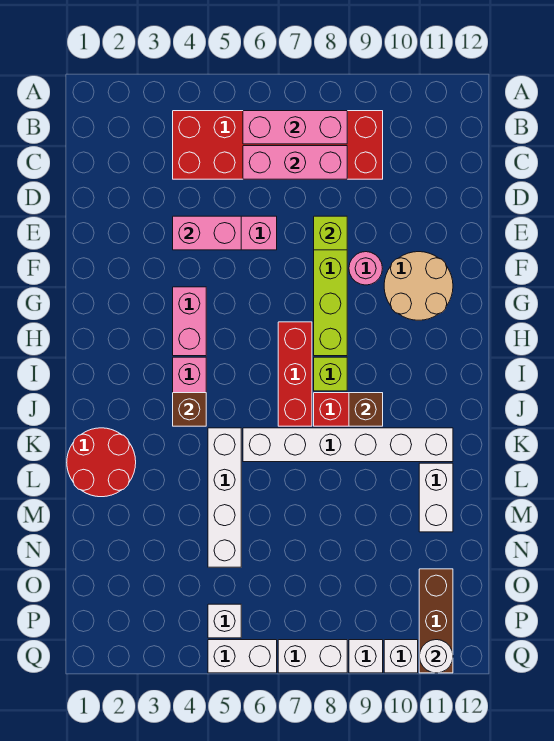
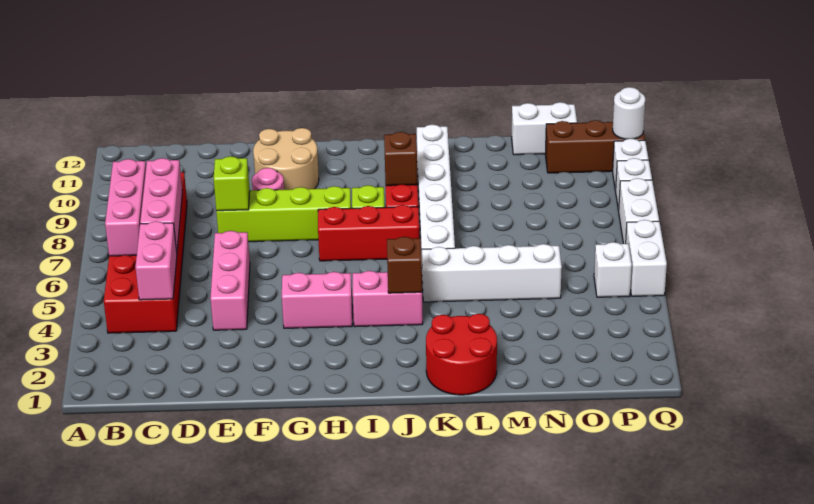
pink 1x2 brick [173,216,241,250] -> pink 1x2 brick moved to [135,221,177,300]
white 1x2 brick [419,463,453,532] -> white 1x2 brick moved to [512,102,577,155]

